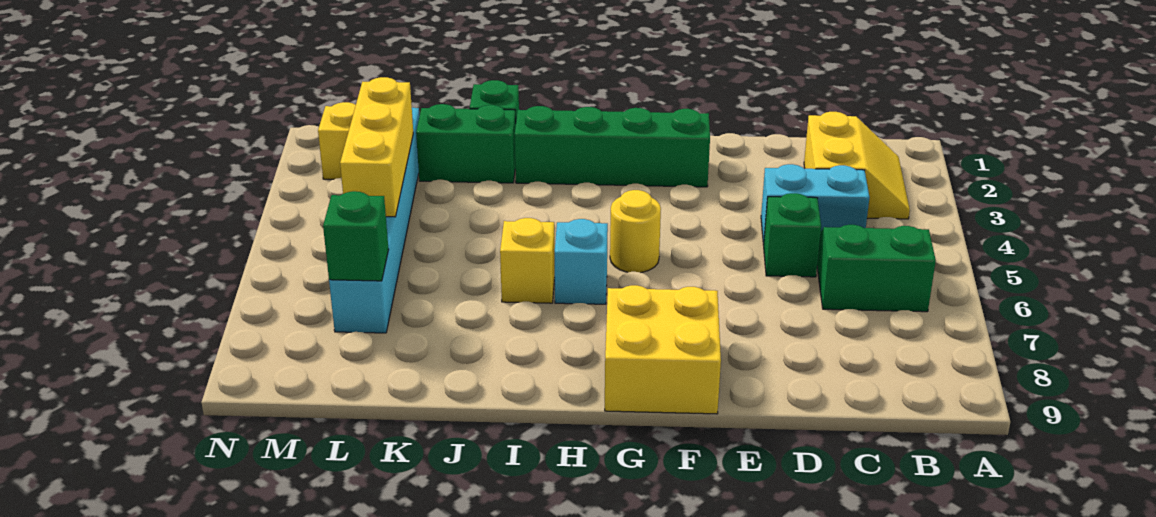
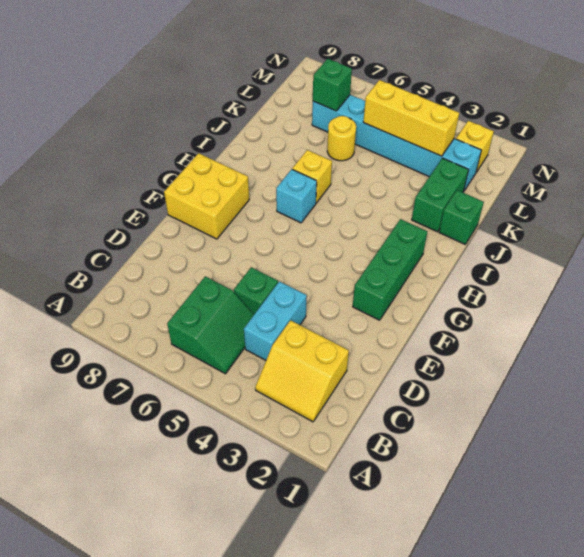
green 1x4 brick [515,106,710,187] -> green 1x3 brick [353,219,427,320]
yellow 1x1 round brick [610,190,661,273] -> yellow 1x1 round brick moved to [327,116,356,161]

